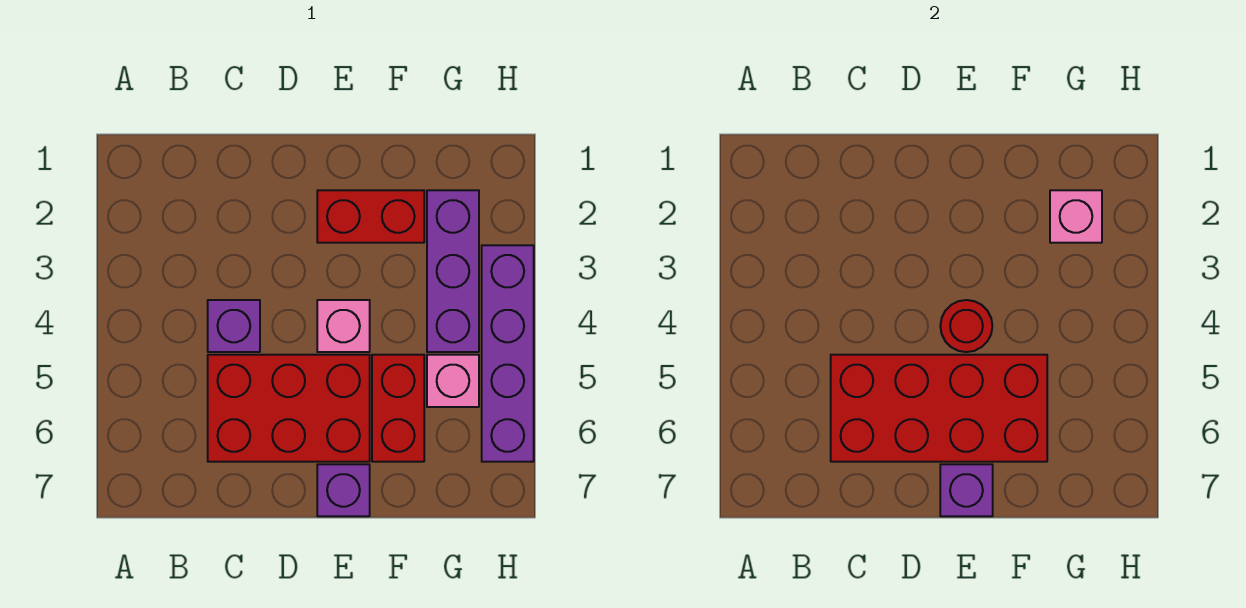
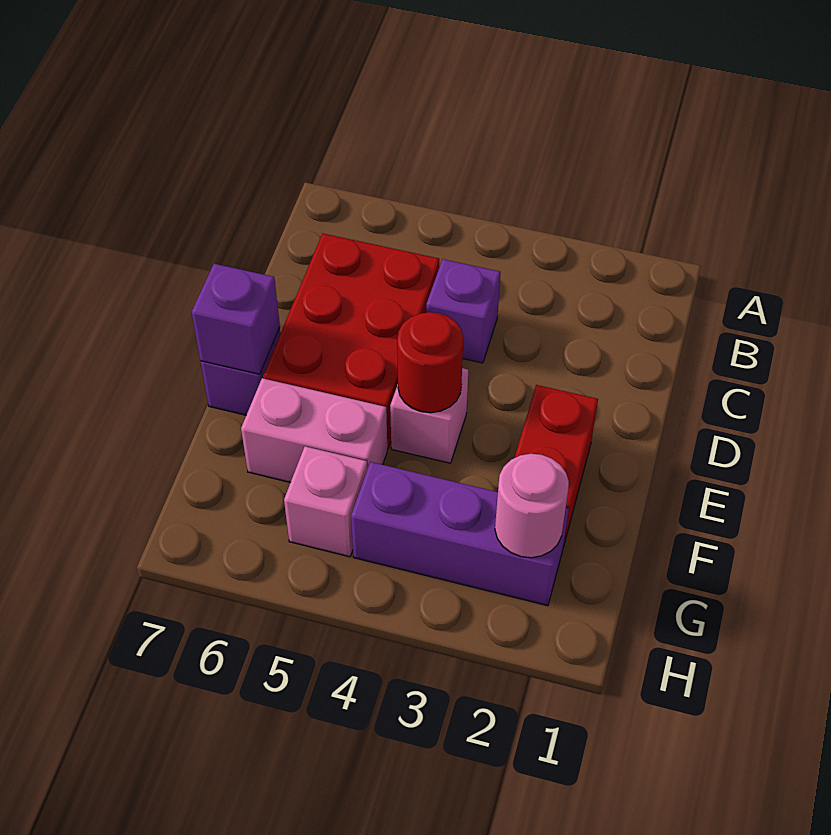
red 2x4 brick [831,355,1047,462] -> none
red 1x2 brick [372,355,424,462] -> pink 1x2 brick [241,378,387,482]
pink 1x1 brick [1050,190,1102,243] -> pink 1x1 round brick [495,454,569,558]
purple 1x4 brick [482,245,534,462] -> none

